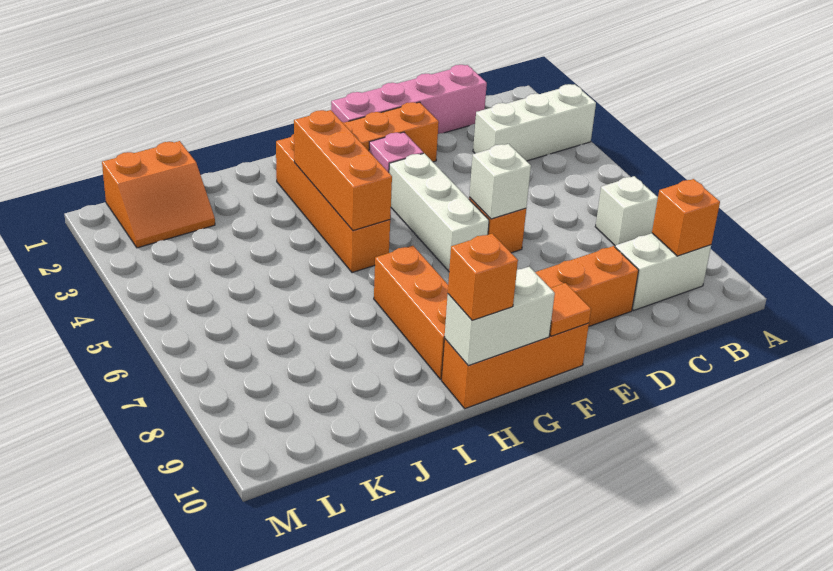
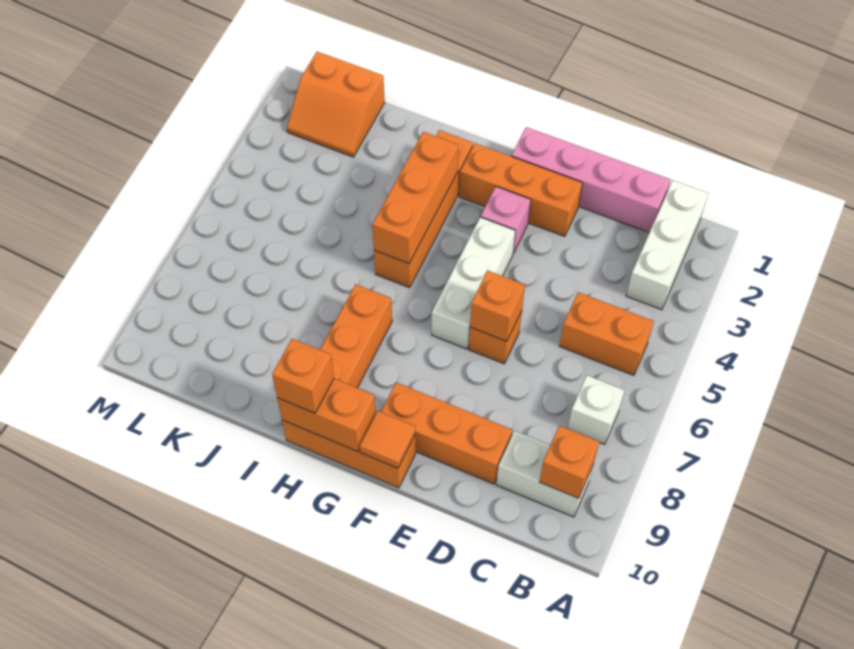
white 1x3 brick [473,84,596,161] -> white 1x3 brick turned to [626,180,708,310]
none -> orange 1x2 brick [560,292,654,375]
white 1x1 brick [469,144,531,219] -> orange 1x1 brick [470,271,525,341]
white 1x2 brick [445,267,555,366] -> orange 1x2 brick [277,379,376,452]

